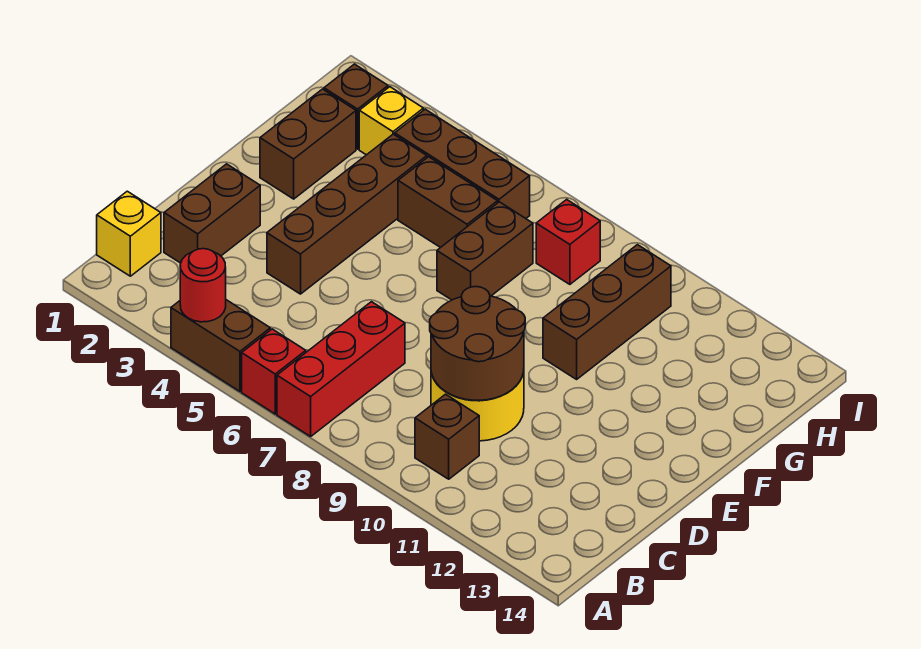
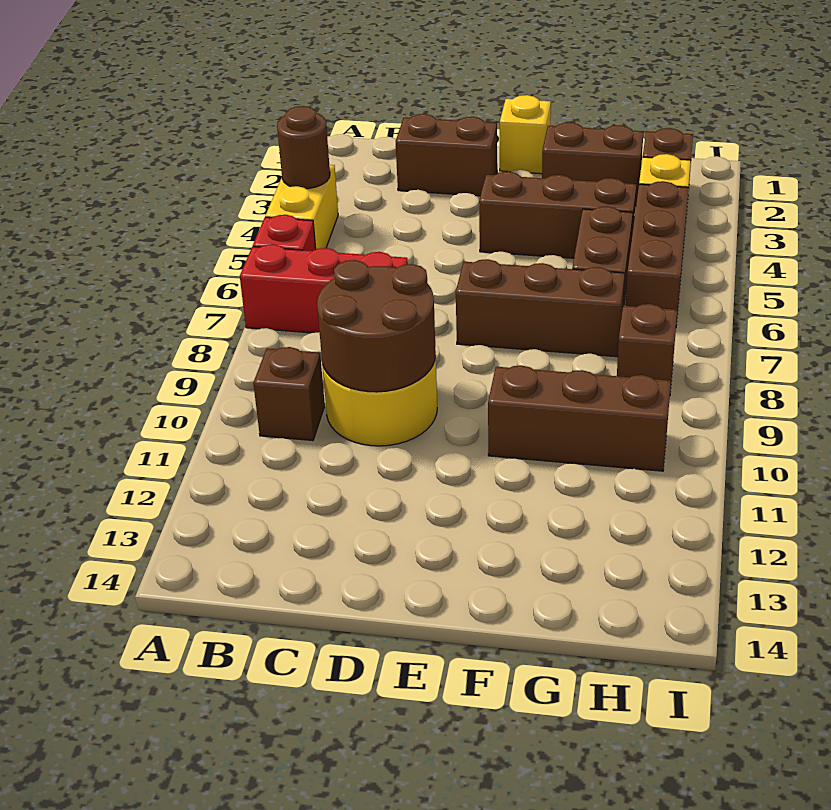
brown 1x2 brick [171,300,270,391] -> yellow 1x2 brick [265,165,338,249]
red 1x1 round brick [180,249,226,322] -> brown 1x1 round brick [277,106,330,189]
yellow 1x1 brick [97,191,161,276] -> yellow 1x1 brick moved to [500,95,551,174]
brown 1x4 brick [267,134,427,294] -> brown 1x3 brick [479,172,636,258]
brown 1x2 brick [437,202,533,300] -> brown 1x3 brick [456,259,625,357]
red 1x1 brick [536,199,600,284] -> brown 1x1 brick [617,304,677,392]

